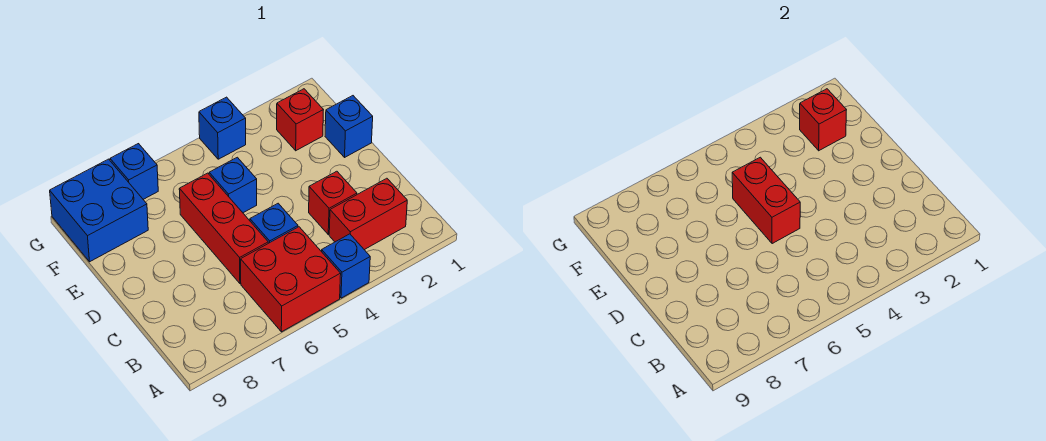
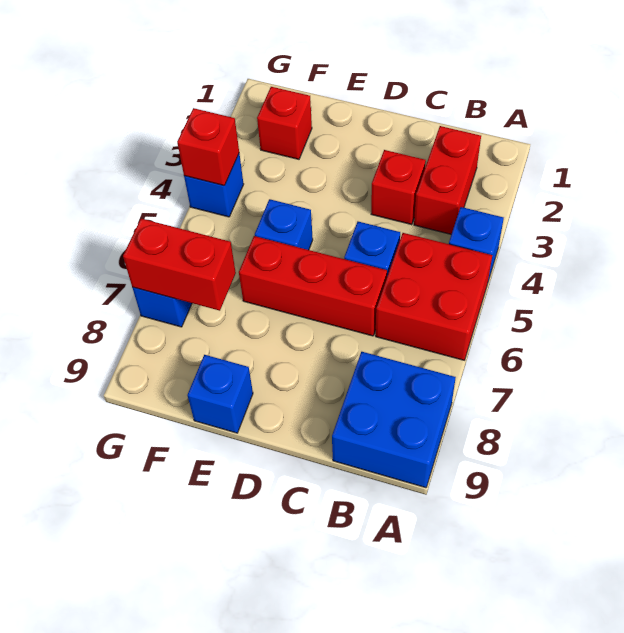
red 1x2 brick [732,157,800,244] -> red 1x2 brick moved to [123,219,236,311]
blue 1x1 brick [325,96,373,157] -> blue 1x1 brick moved to [187,355,253,433]
red 1x1 brick [800,89,846,151] -> red 1x1 brick moved to [177,108,239,186]
blue 2x2 brick [50,159,148,262] -> blue 2x2 brick moved to [332,352,456,488]

